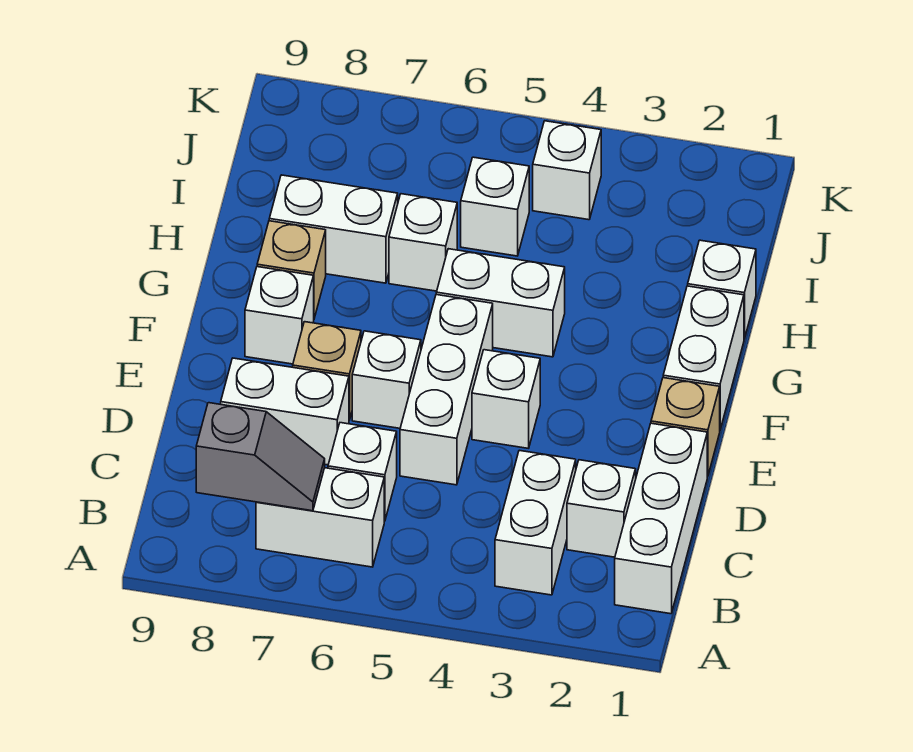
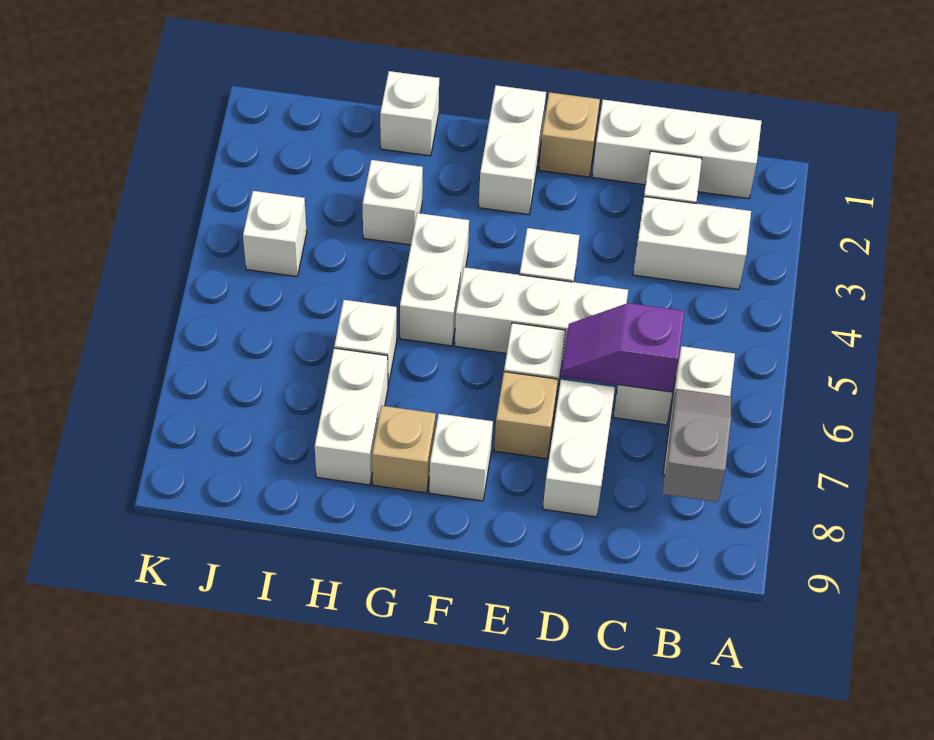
none -> purple 1x2 slope [561,303,684,392]
white 1x2 brick [663,286,744,429] -> white 1x2 brick turned to [479,85,546,215]
white 1x1 brick [461,157,529,256] -> white 1x1 brick moved to [362,160,423,245]

